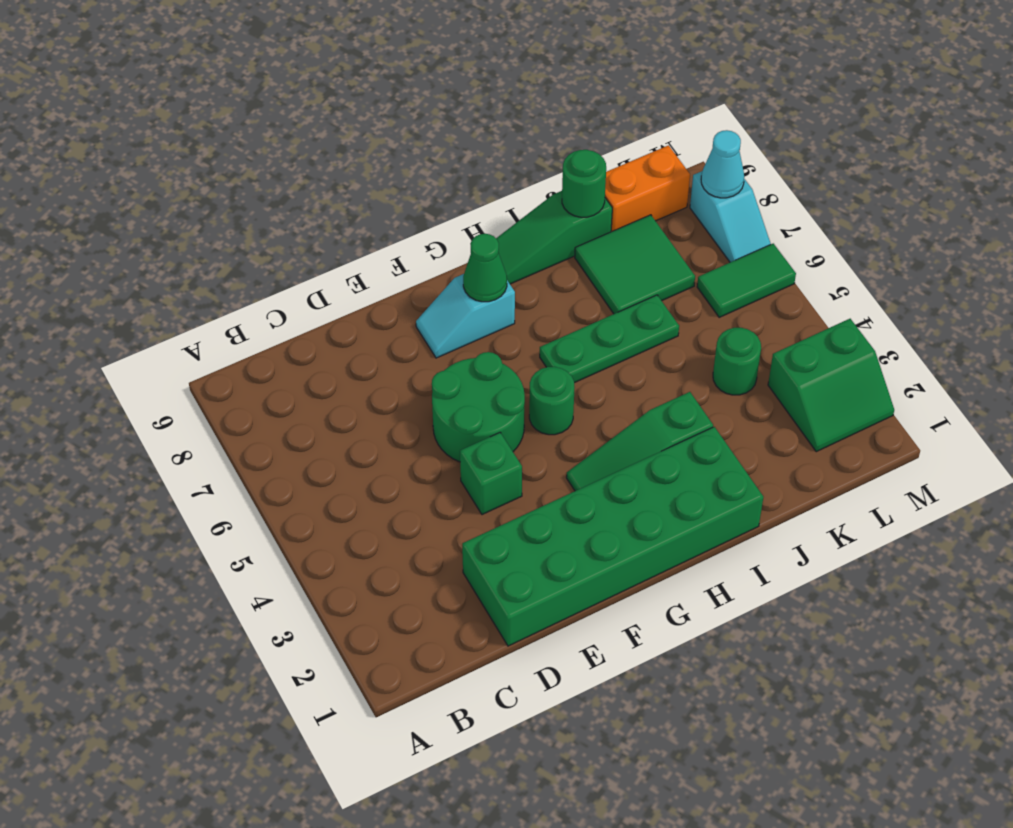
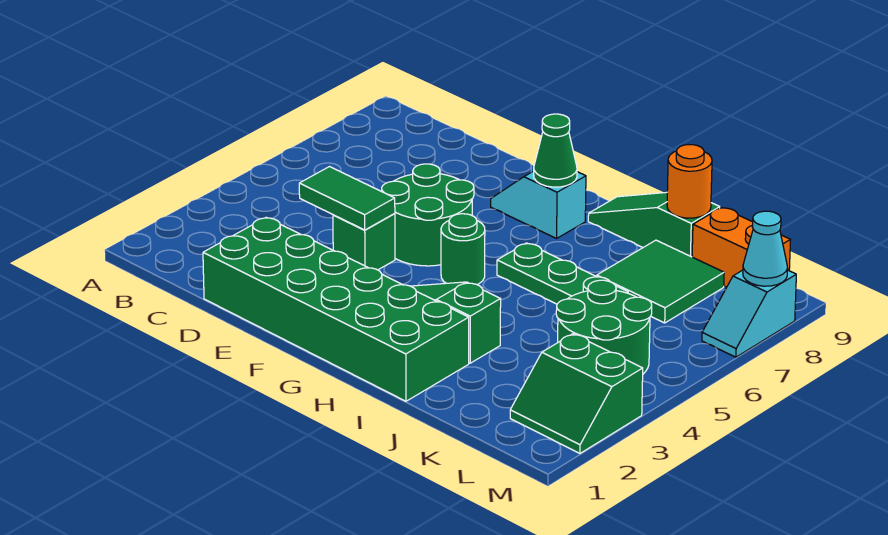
green 1x1 round brick [562,150,606,217] -> orange 1x1 round brick [667,145,712,218]
green 1x1 round brick [713,328,761,395] -> green 2x2 round brick [556,280,652,374]
green 1x2 tile [697,244,796,317] -> green 1x2 tile moved to [299,167,395,230]

